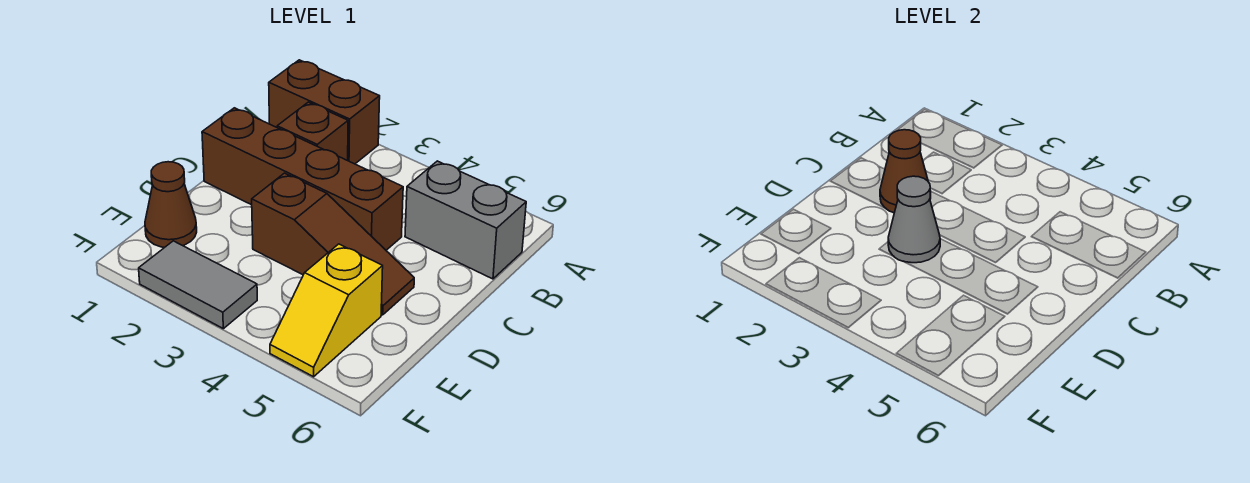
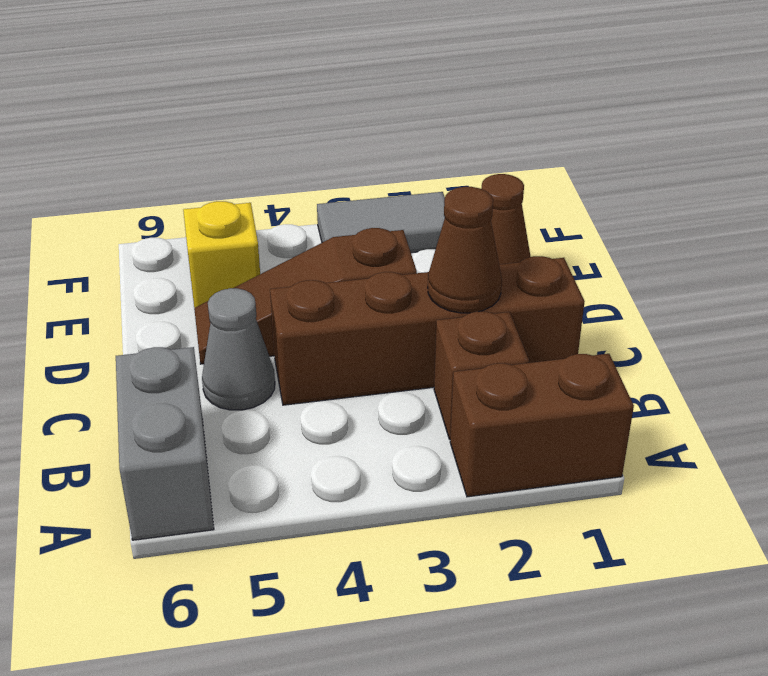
grey 1x2 brick [405,161,526,279] -> grey 1x2 brick turned to [116,347,214,540]
grey 1x1 cone [888,176,940,263] -> grey 1x1 cone moved to [202,288,275,410]

